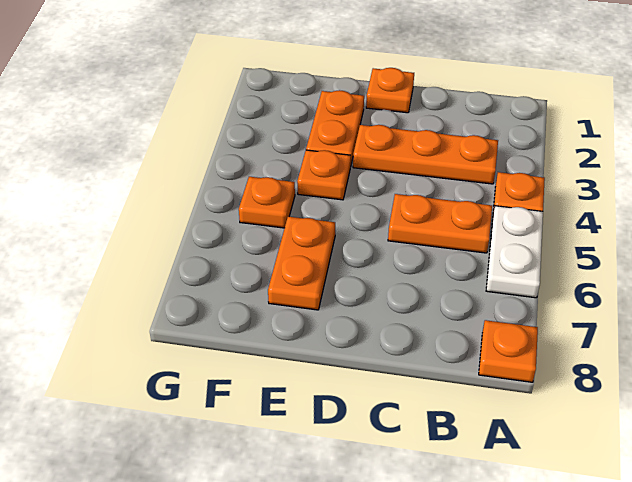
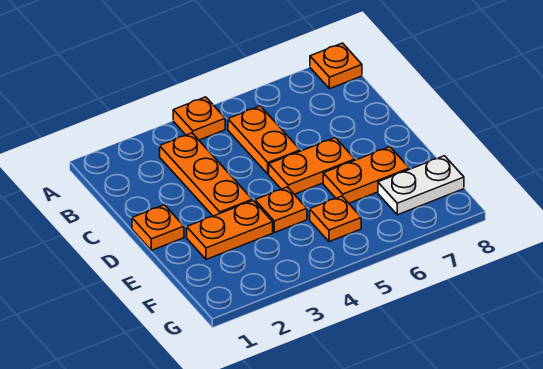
white 1x2 plate [486,206,543,298] -> white 1x2 plate moved to [378,156,464,215]
none -> orange 1x2 plate [269,138,355,194]

